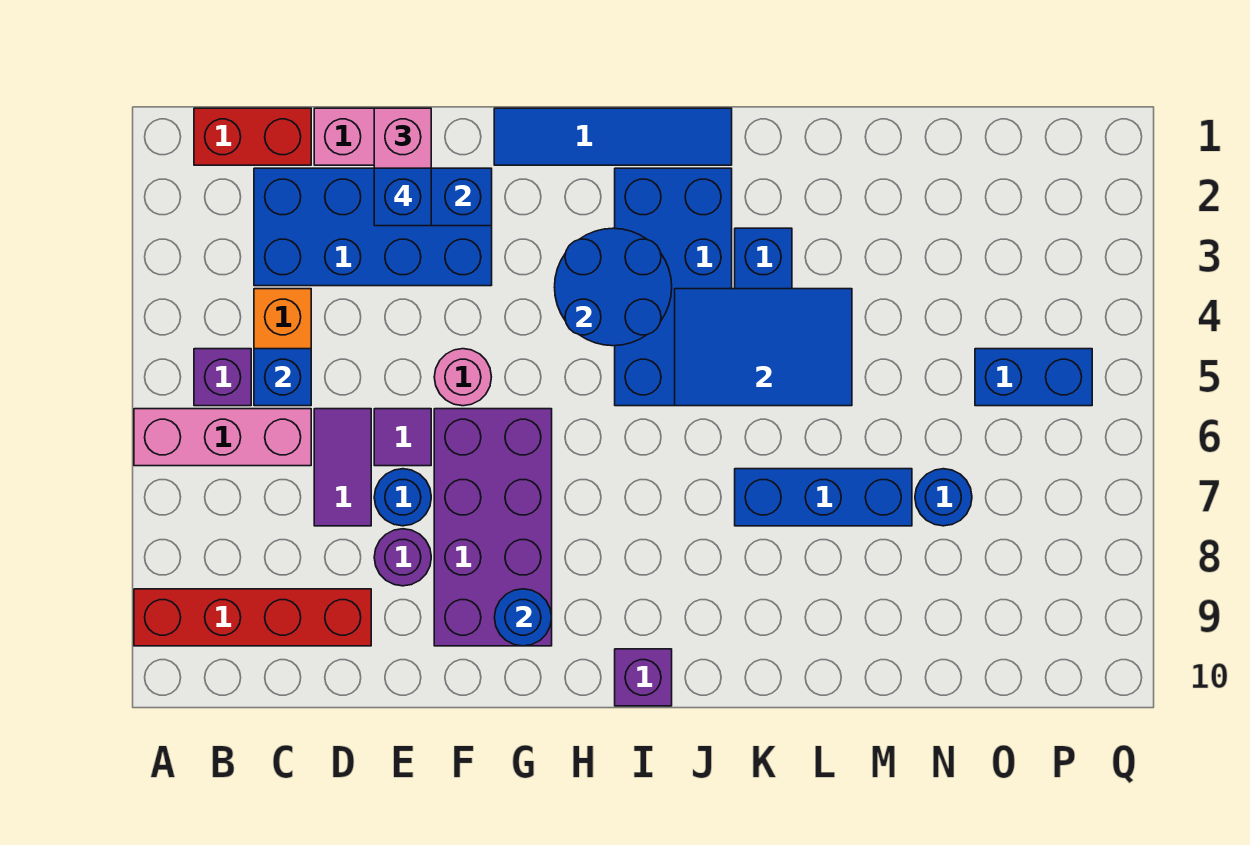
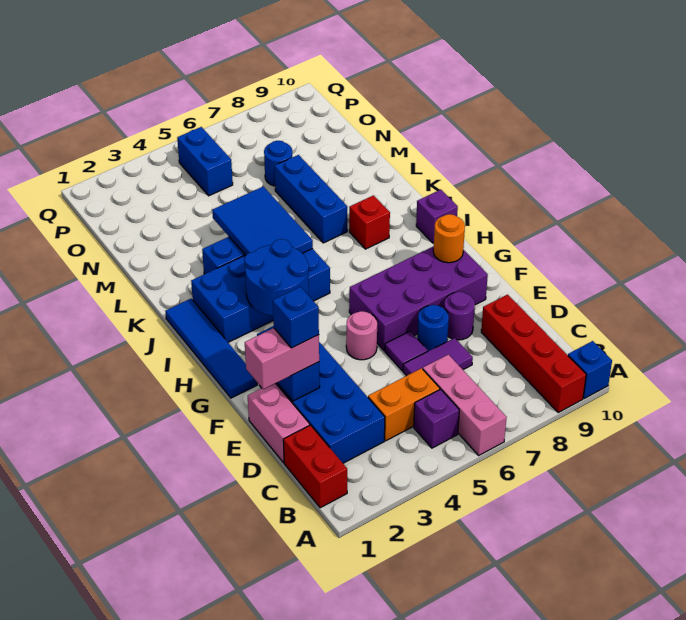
blue 1x1 brick [254,349,311,406] -> blue 1x1 brick moved to [568,341,612,399]
blue 1x1 round brick [494,589,552,646] -> orange 1x1 round brick [433,214,465,263]
none -> red 1x1 brick [349,195,390,249]

